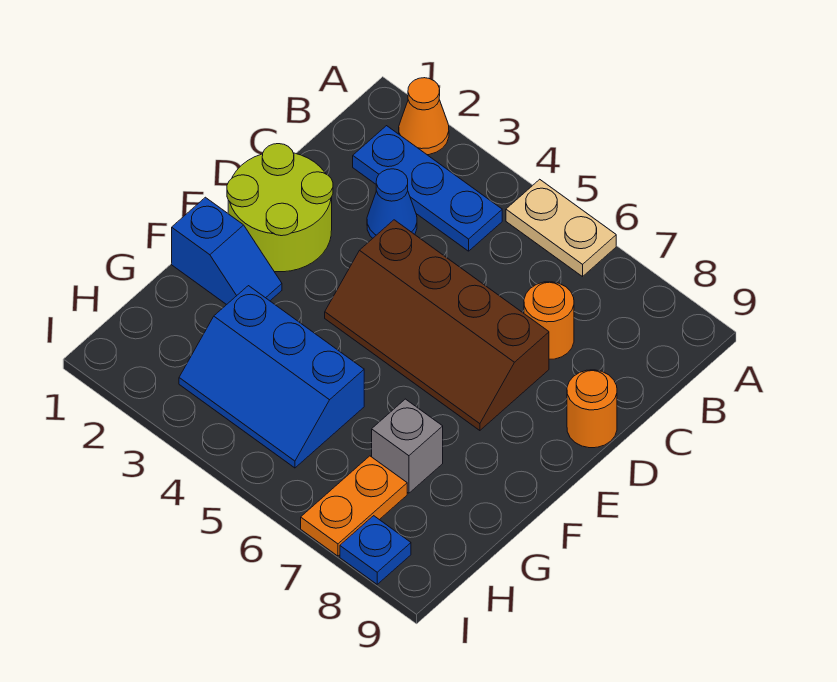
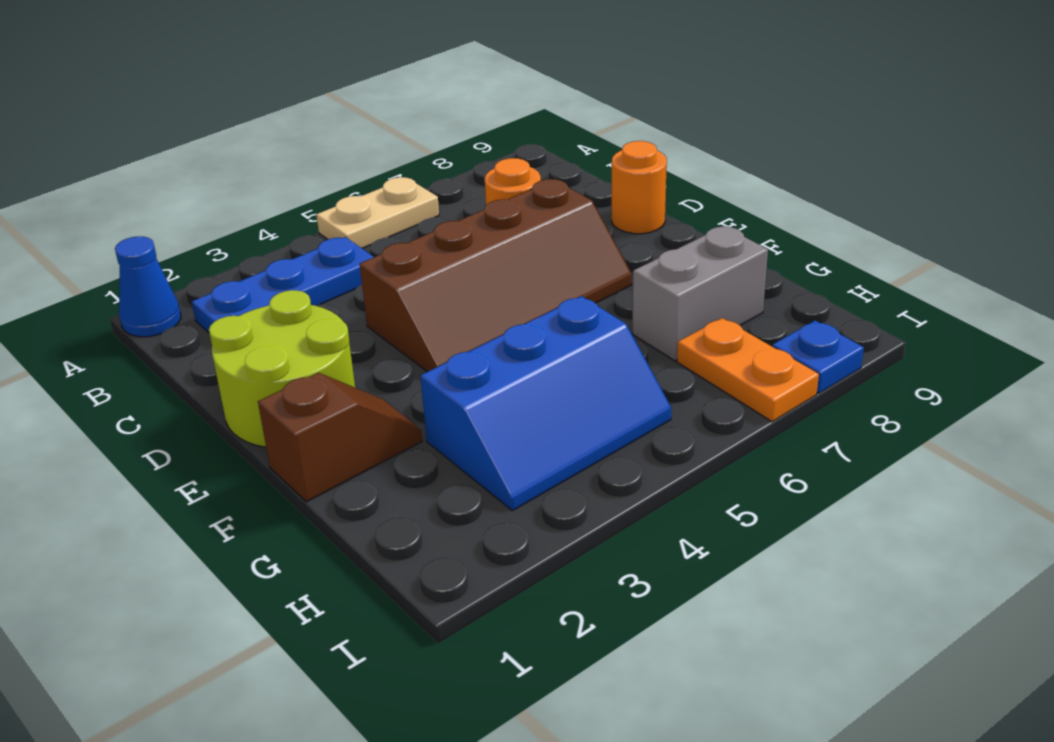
orange 1x1 cone [399,78,449,155] -> none
blue 1x1 cone [367,169,417,238] -> blue 1x1 cone moved to [115,236,181,337]
blue 1x2 slope [172,197,282,305] -> brown 1x2 slope [258,373,422,502]
grey 1x1 brick [372,399,443,493] -> grey 1x2 brick [632,226,768,361]

